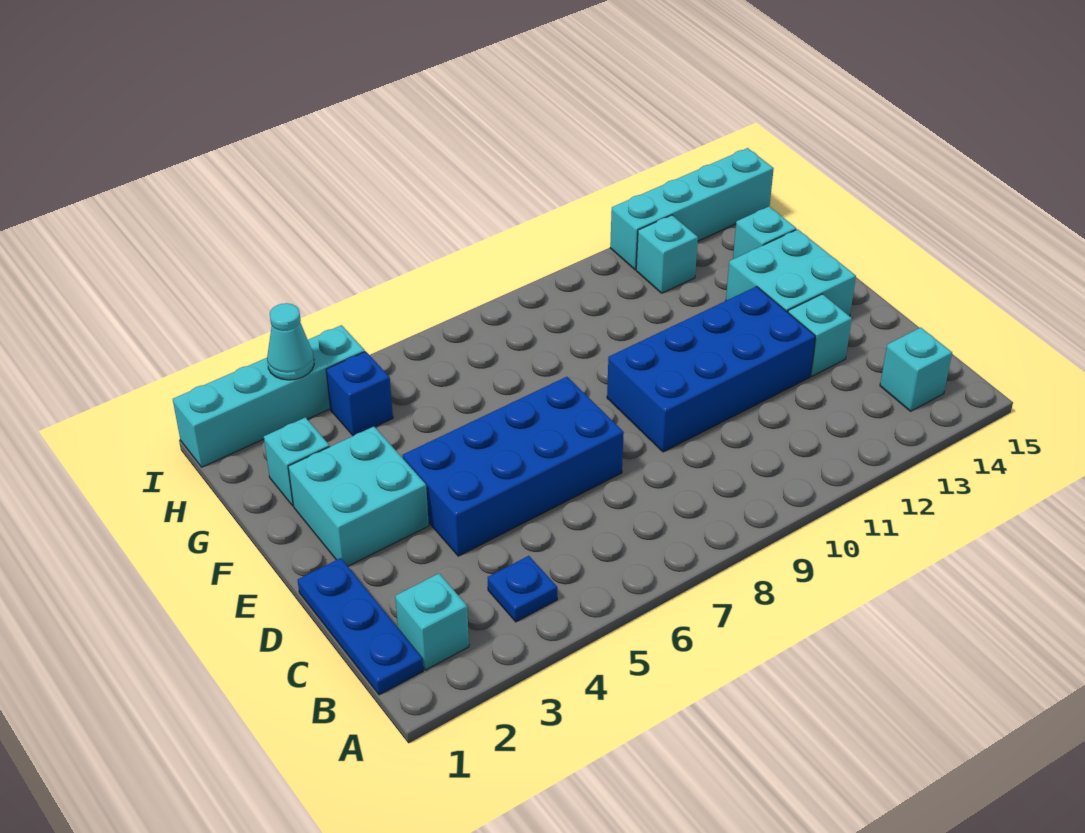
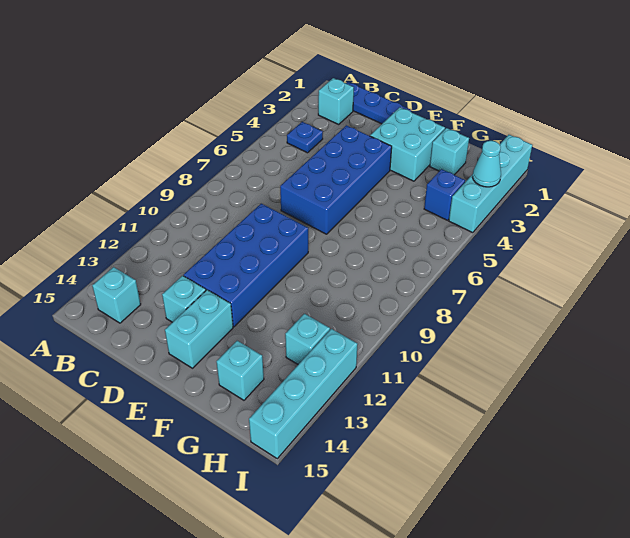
cyan 2x2 brick [726,229,856,316] -> cyan 1x2 brick [165,290,233,368]

